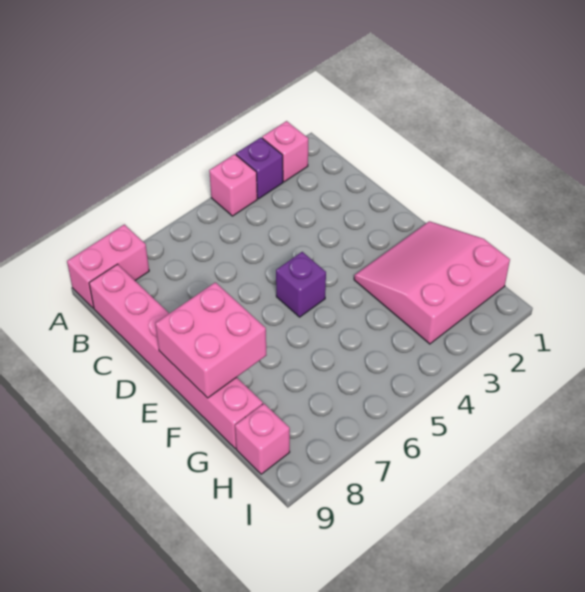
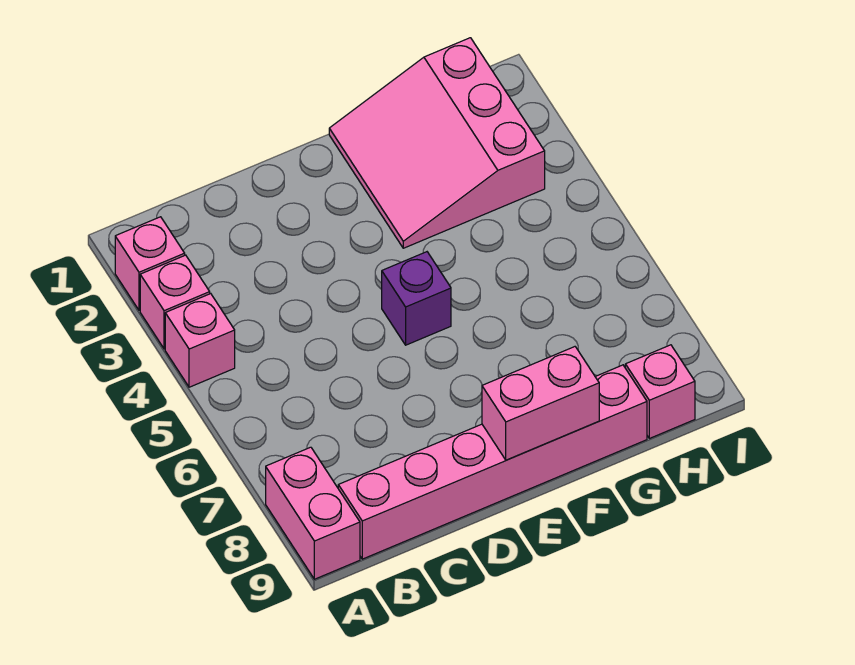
purple 1x1 brick [236,138,283,199] -> pink 1x1 brick [140,255,210,349]
pink 2x2 brick [155,282,266,398] -> pink 1x2 brick [482,347,599,460]

